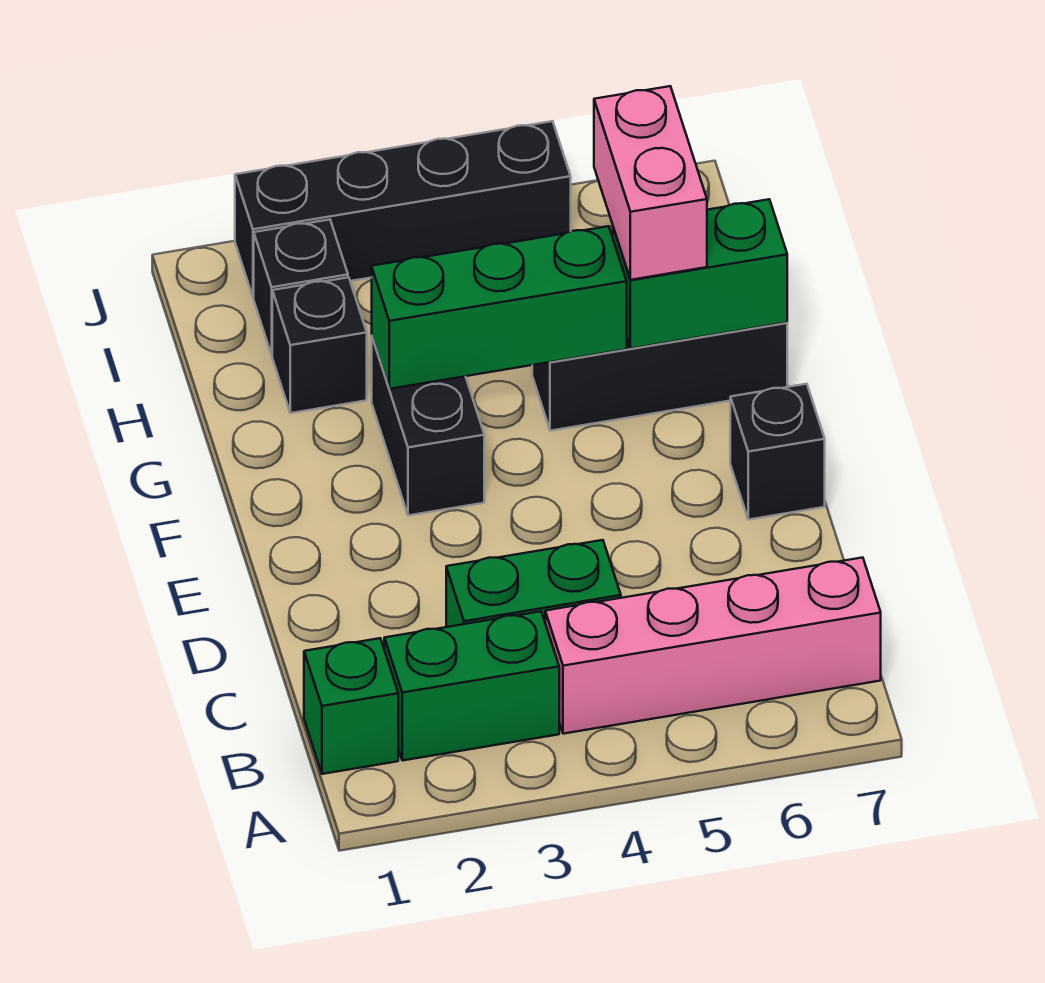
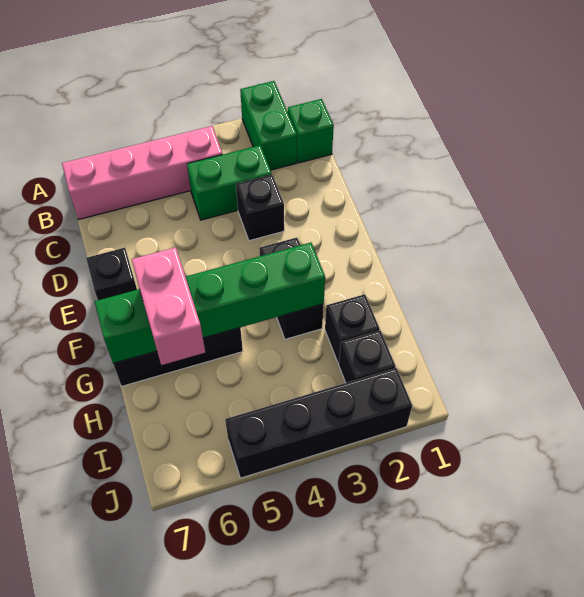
green 1x2 brick [384,611,559,761] -> green 1x2 brick turned to [240,81,297,170]
none -> black 1x1 brick [236,175,284,241]

